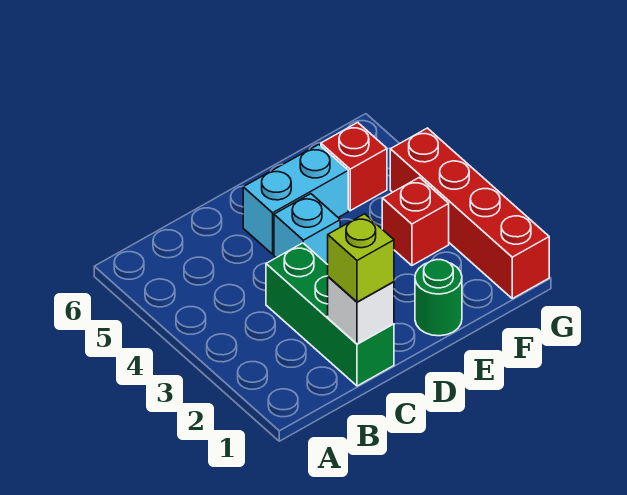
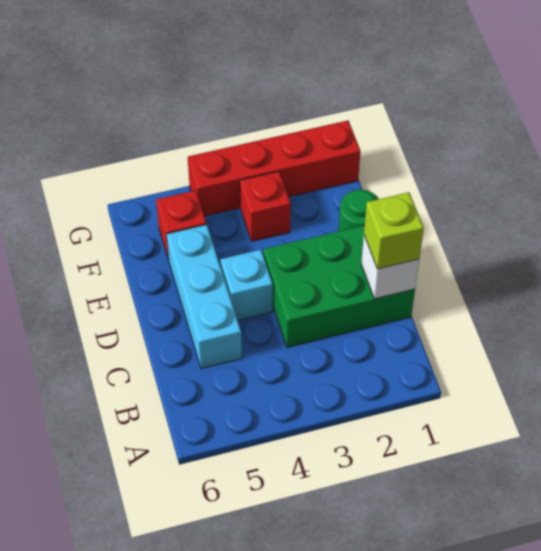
green 1x3 brick [266,243,394,386] -> green 2x3 brick [263,225,415,348]
cyan 1x2 brick [243,144,348,254] -> cyan 1x3 brick [166,225,242,369]

